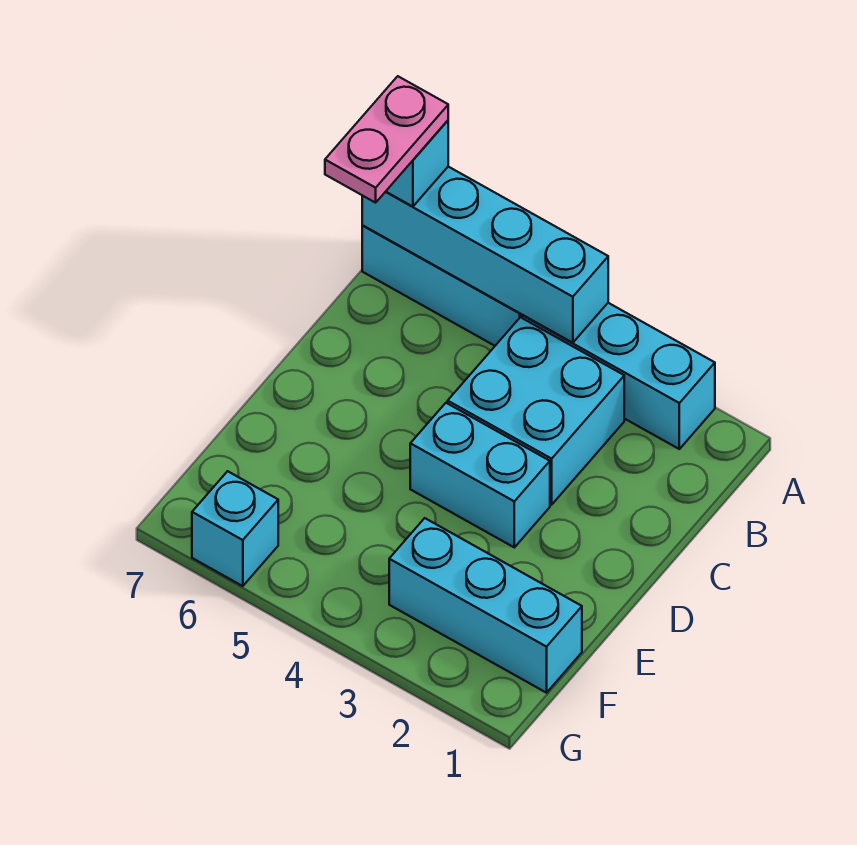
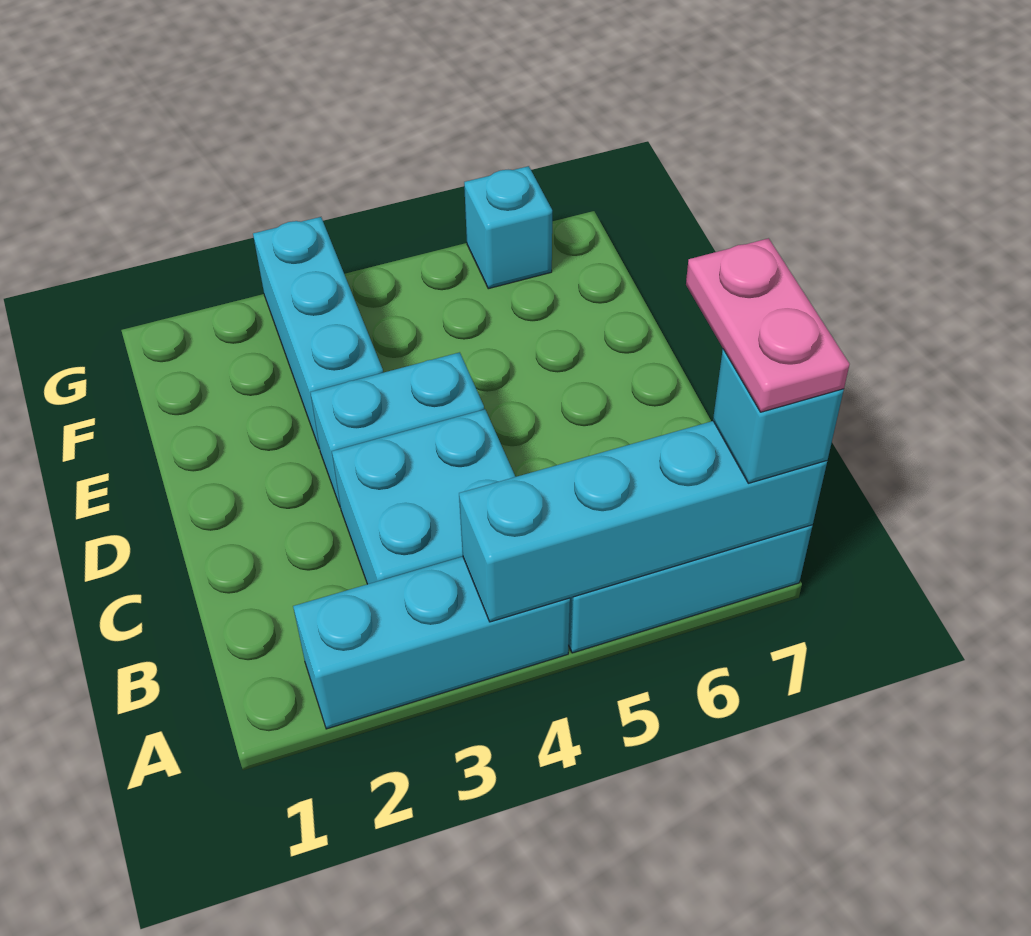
cyan 1x3 brick [389,518,582,693] -> cyan 1x3 brick turned to [253,217,383,449]

